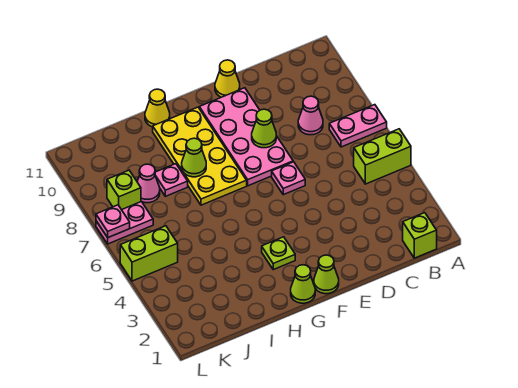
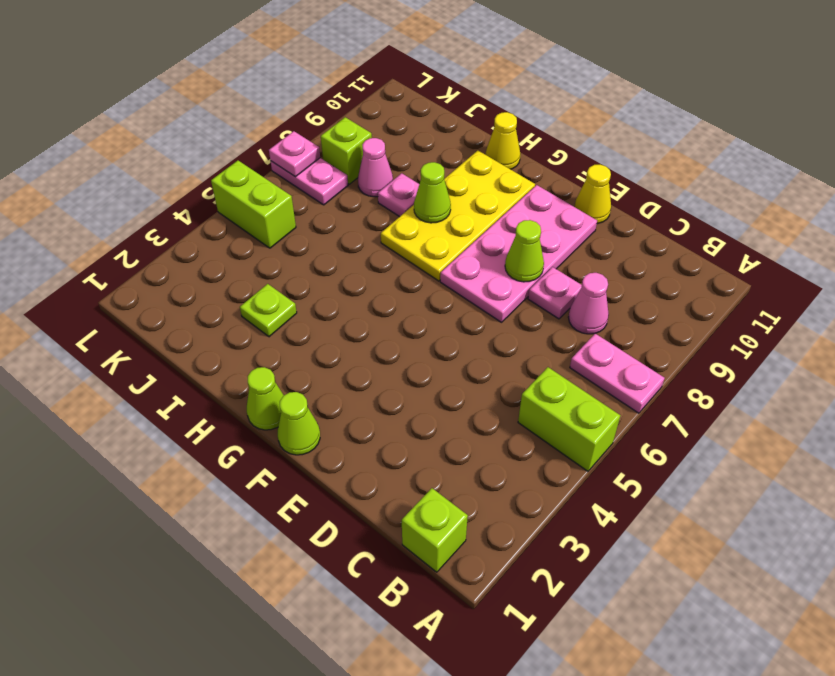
pink 1x1 plate [272,162,305,195] -> pink 1x1 plate moved to [528,267,582,319]
lime 1x1 plate [262,237,295,270] -> lime 1x1 plate moved to [240,284,297,337]

